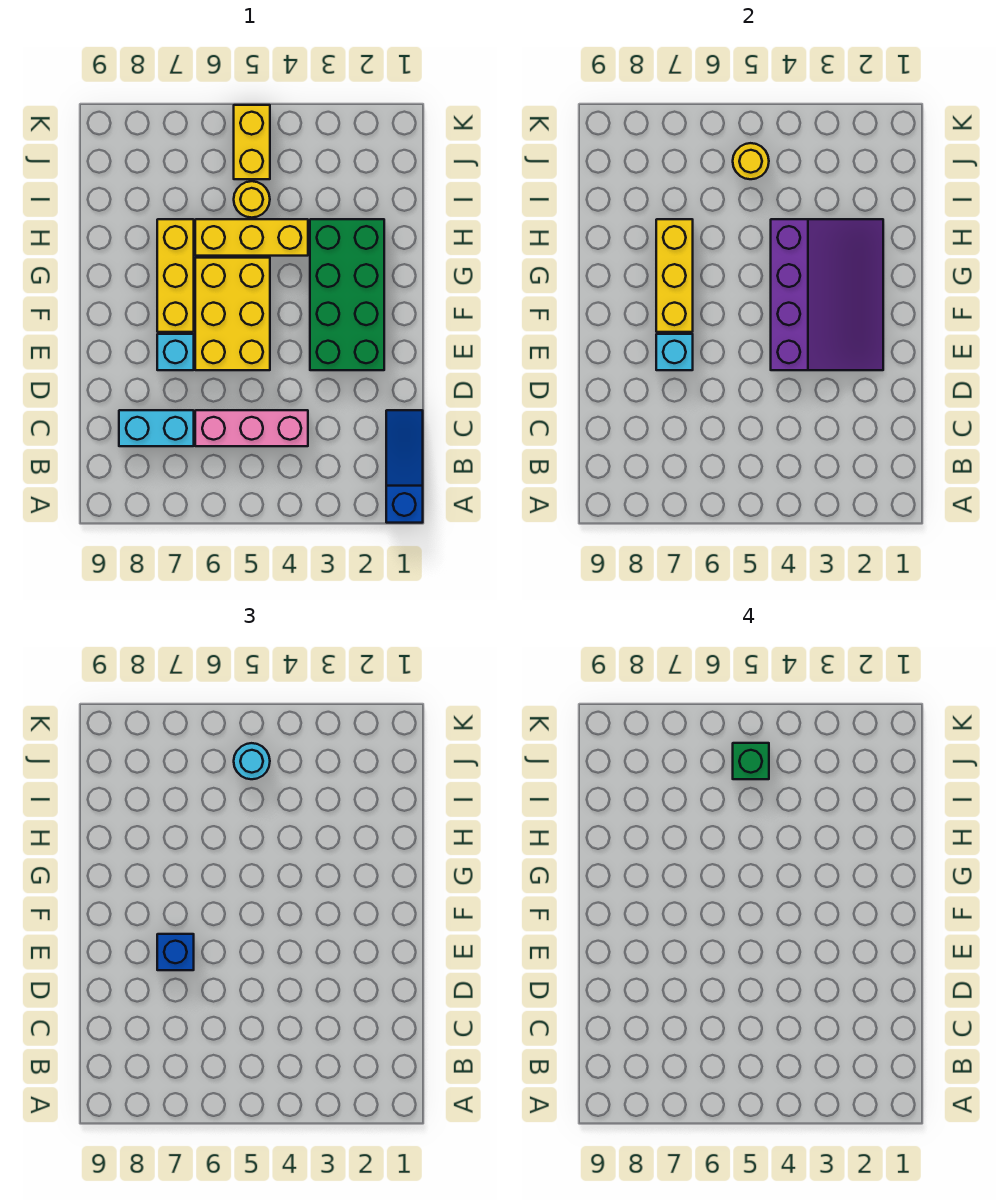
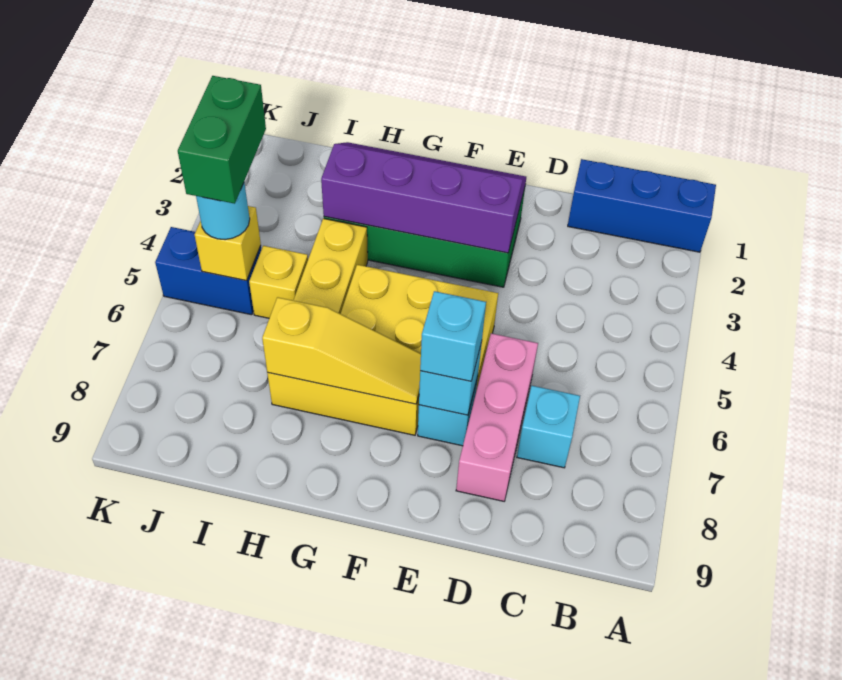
blue 1x3 slope [386,410,423,523] -> blue 1x3 brick [568,159,716,252]
pink 1x3 brick [195,410,308,446] -> pink 1x3 brick moved to [456,333,538,501]
cyan 1x2 brick [119,410,194,446] -> cyan 1x1 brick [517,386,580,468]
purple 3x4 slope [771,219,883,370] -> purple 2x4 slope [321,142,526,253]
blue 1x1 brick [157,934,194,970] -> cyan 1x1 brick [420,291,486,381]
yellow 1x3 brick [656,219,693,332] -> yellow 1x3 slope [262,297,421,404]
yellow 1x1 round brick [234,181,270,218] -> yellow 1x1 brick [249,246,308,318]
yellow 1x2 brick [234,105,270,179] -> blue 1x2 brick [155,227,261,315]
yellow 1x1 round brick [733,143,769,179] -> yellow 1x1 brick [195,206,261,281]
green 1x1 brick [733,743,769,779] -> green 1x2 brick [178,76,266,204]

